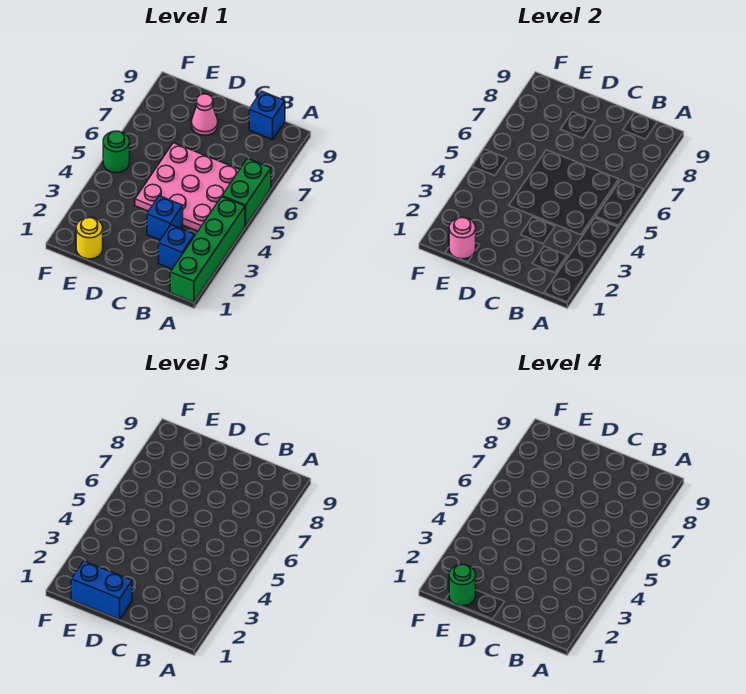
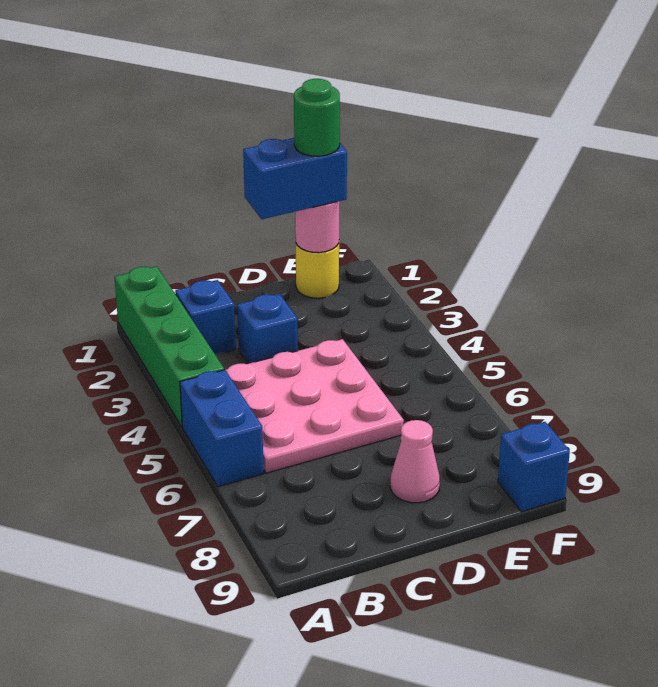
green 1x2 brick [222,159,271,226] -> blue 1x2 brick [180,370,264,487]
blue 1x1 brick [249,91,285,140] -> blue 1x1 brick moved to [498,422,570,512]
green 1x1 round brick [103,131,130,173] -> none

